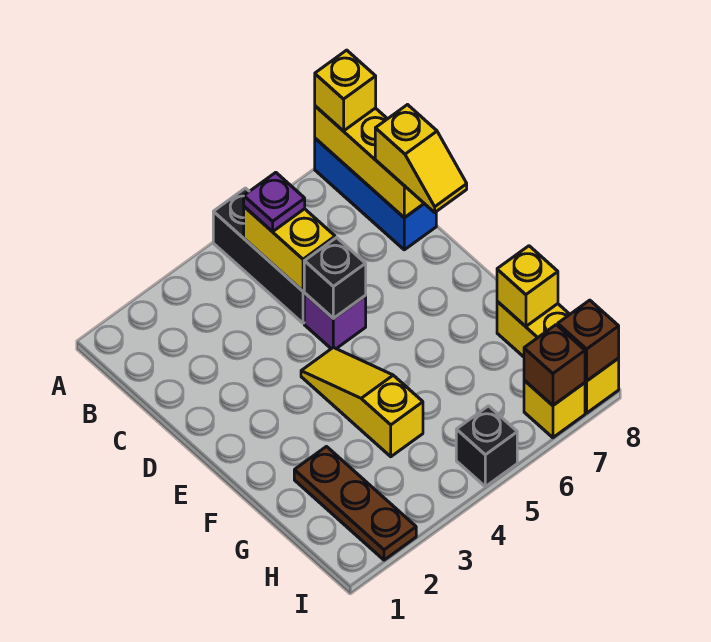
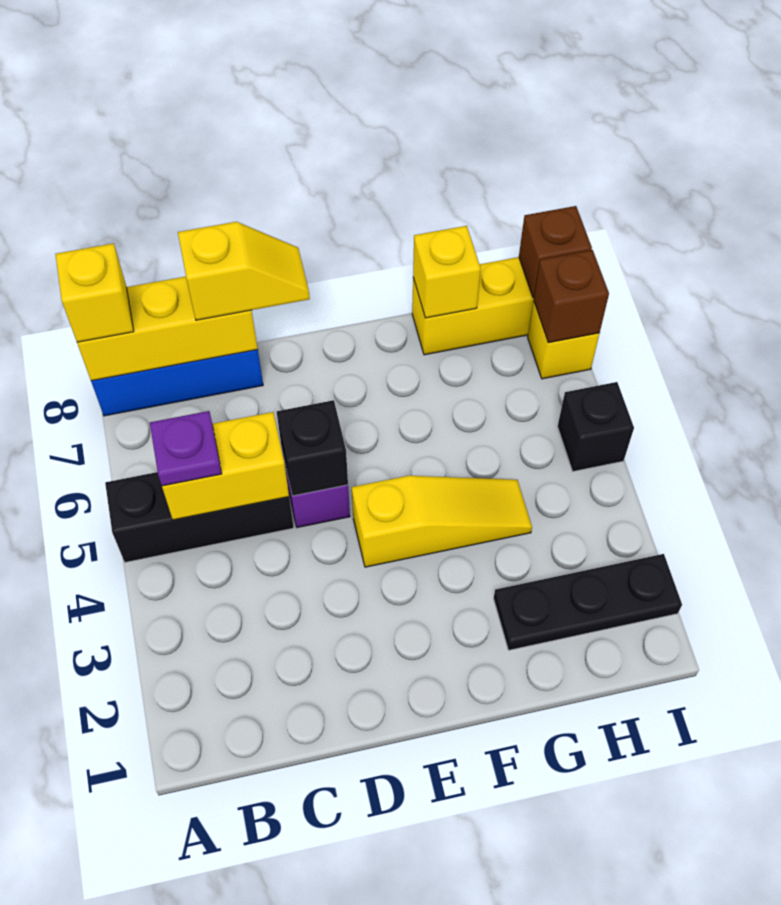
yellow 1x3 slope [301,347,423,457] -> yellow 1x3 slope turned to [352,476,532,567]
brown 1x3 plate [294,447,416,560] -> black 1x3 plate [494,554,682,650]

